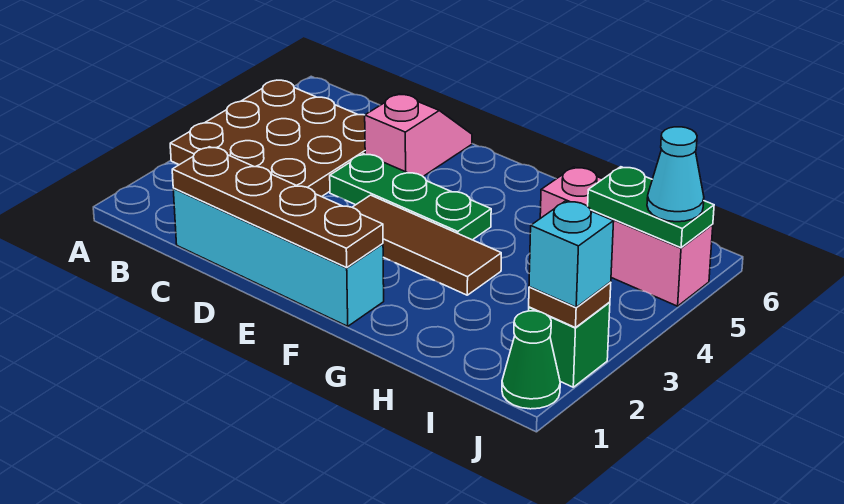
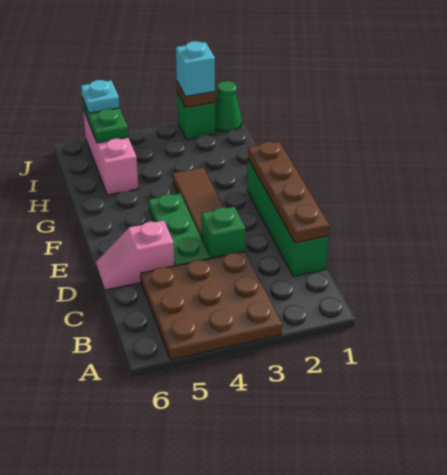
cyan 1x4 brick [173,189,384,326] -> green 1x4 brick [247,160,328,276]
none -> green 1x1 brick [201,207,245,259]
cyan 1x1 cone [647,127,704,222] -> cyan 1x1 plate [81,80,120,113]

